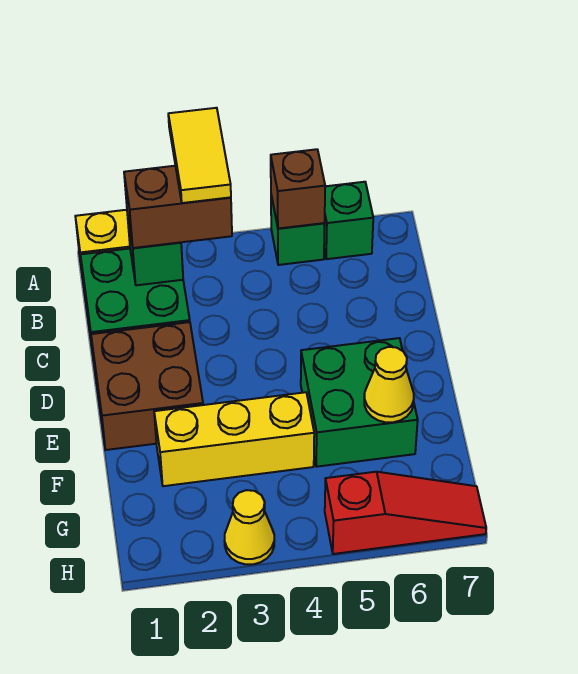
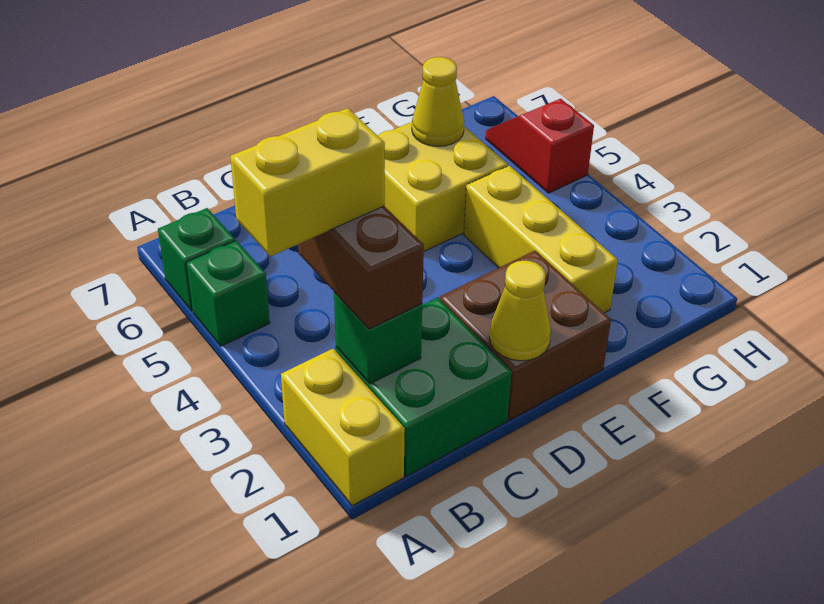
yellow 1x2 tile [168,108,231,203] -> yellow 1x2 brick [230,108,385,256]
brown 1x1 brick [271,149,325,229] -> none
green 2x2 brick [301,338,418,467] -> yellow 2x2 brick [378,122,508,251]
yellow 1x1 cone [225,490,274,564] -> yellow 1x1 cone moved to [489,261,551,361]
red 1x3 slope [325,472,486,554] -> red 1x2 slope [486,99,594,193]

